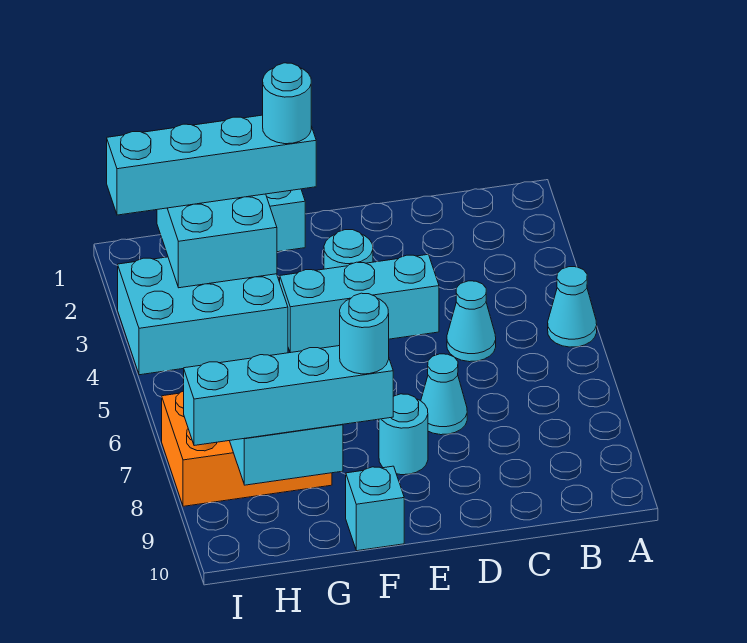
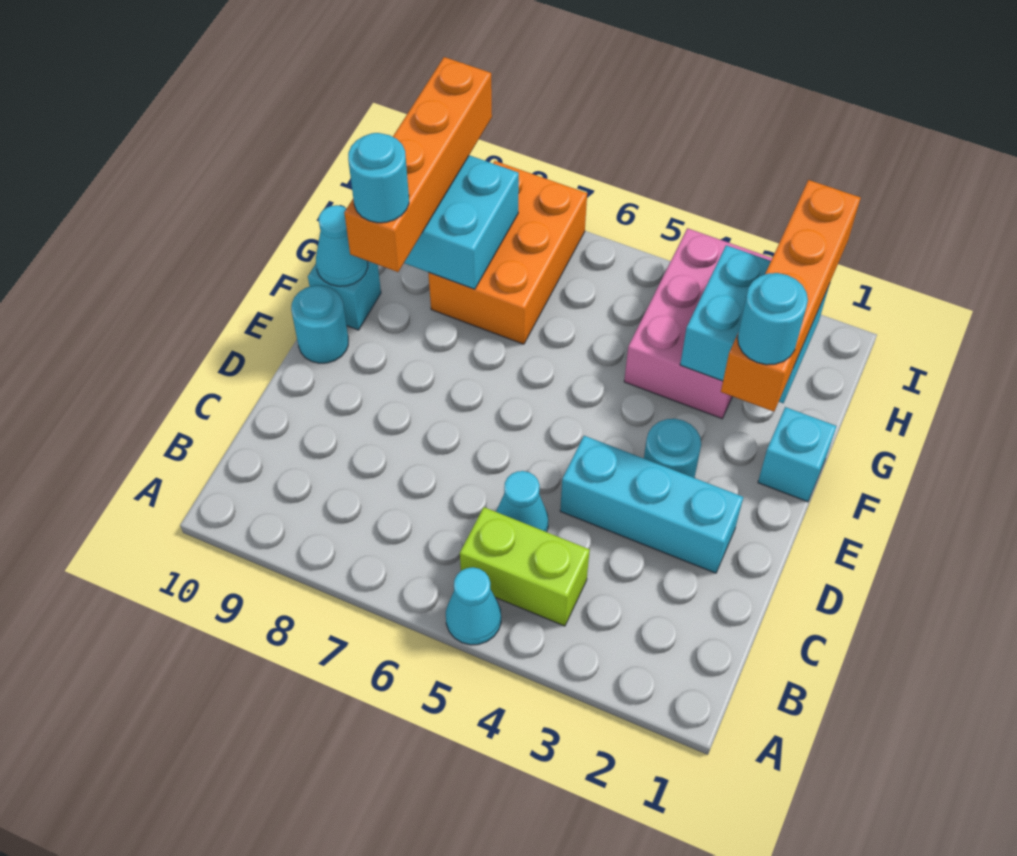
none -> lime 1x2 brick [460,507,590,626]
cyan 1x3 brick [280,254,439,353] -> cyan 1x3 brick turned to [560,436,743,573]
cyan 1x1 cone [421,354,467,435] -> cyan 1x1 cone moved to [316,205,368,286]
cyan 1x1 round brick [379,394,428,475] -> cyan 1x1 round brick moved to [291,285,348,363]
cyan 1x4 brick [107,115,316,215] -> orange 1x4 brick [721,180,860,412]
cyan 1x4 brick [184,346,393,446] -> orange 1x4 brick [344,57,492,272]
cyan 2x3 brick [118,257,288,375] -> pink 2x3 brick [624,228,772,419]

